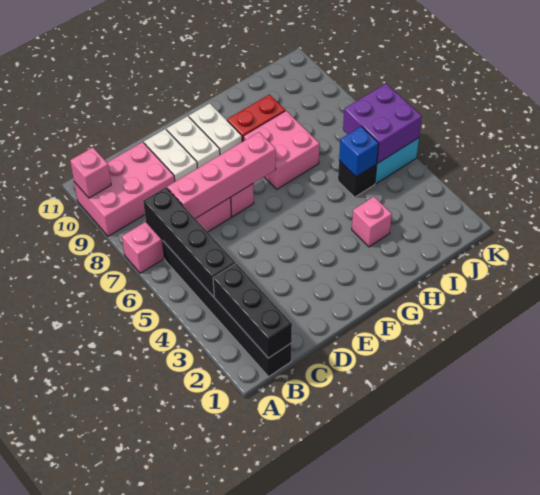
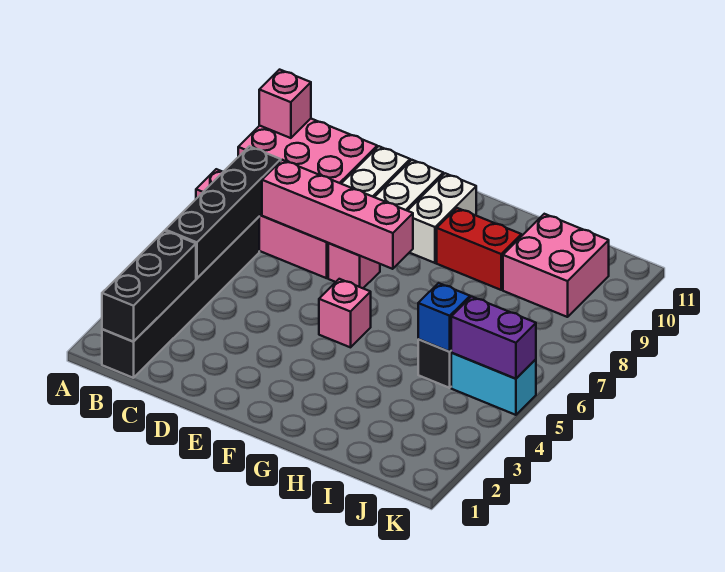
pink 2x2 brick [244,111,320,189] -> pink 2x2 brick moved to [503,214,609,317]
pink 1x1 brick [352,197,392,247] -> pink 1x1 brick moved to [319,279,371,347]
purple 2x2 brick [343,84,422,163] -> purple 1x2 brick [451,297,536,379]

